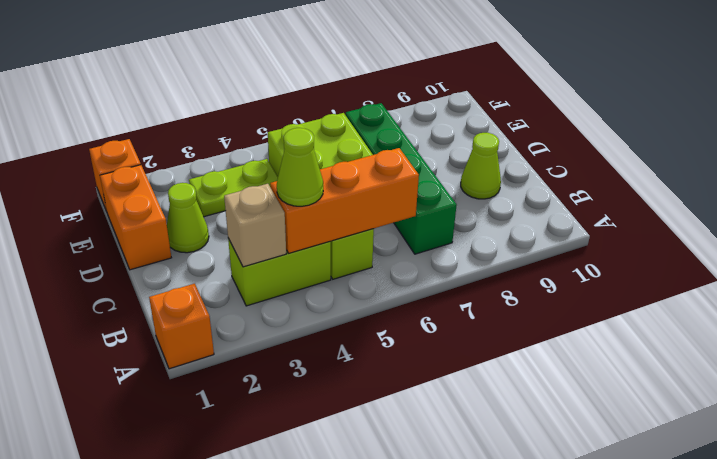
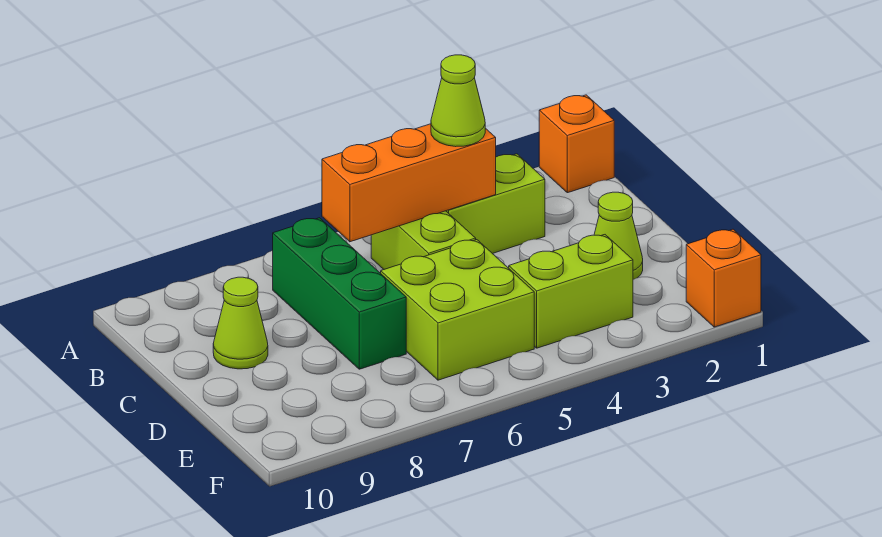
tan 1x1 brick [224,184,286,267] -> none
green 1x4 brick [346,103,457,254] -> green 1x3 brick [273,218,406,369]
orange 1x2 brick [100,165,171,270] -> none
lime 1x2 plate [189,159,278,217] -> lime 1x2 brick [509,235,633,348]

